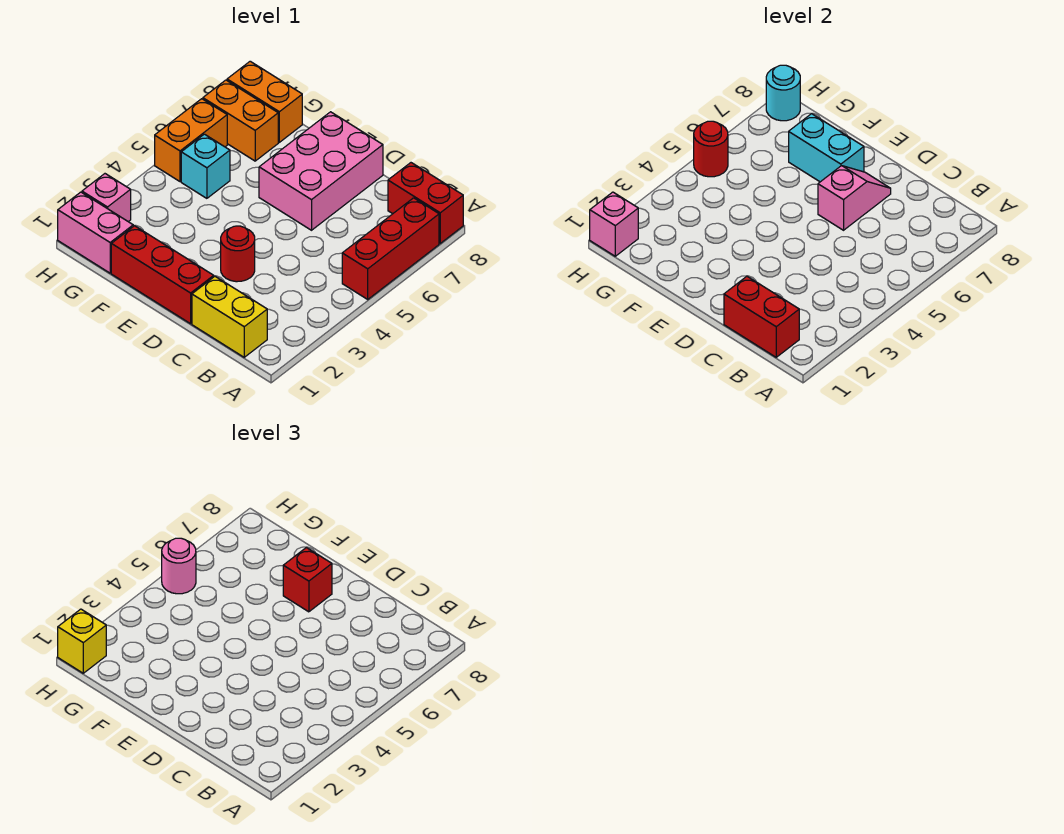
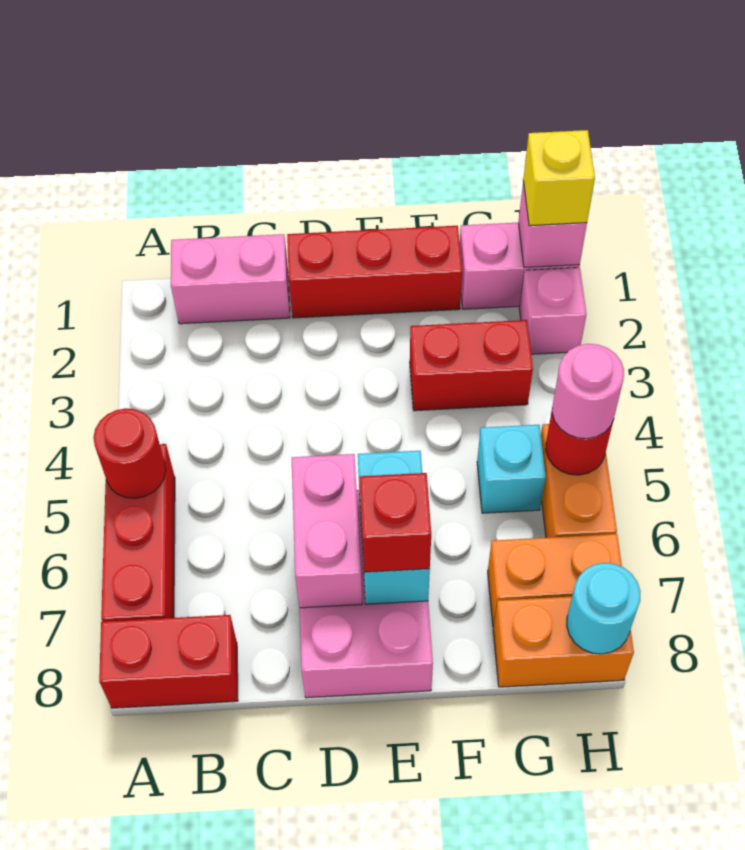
yellow 1x2 brick [192,277,267,357] -> pink 1x2 brick [171,234,290,324]
red 1x2 brick [724,277,799,357] -> red 1x2 brick moved to [410,320,533,411]
red 1x1 round brick [221,226,255,282] -> red 1x1 round brick moved to [93,408,166,498]
pink 1x2 slope [818,166,891,230] -> pink 1x2 brick [292,454,362,608]
cyan 1x2 brick [789,114,864,182] -> cyan 1x2 brick turned to [358,451,430,604]

